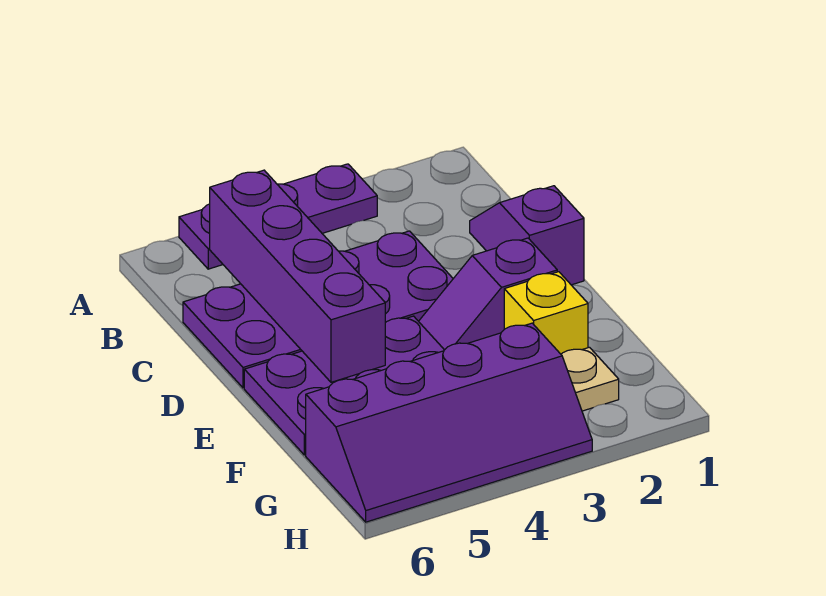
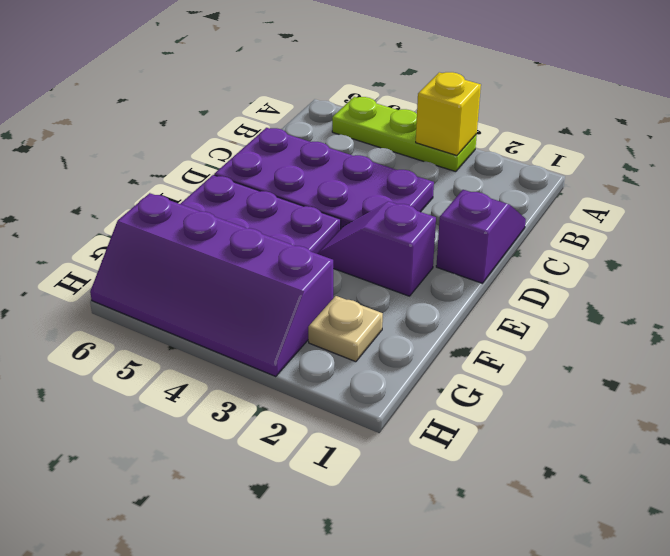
purple 1x3 plate [179,164,377,269] -> lime 1x3 plate [332,97,477,172]
purple 1x4 brick [210,170,385,382] -> none
yellow 1x1 brick [504,272,588,354] -> yellow 1x1 brick moved to [416,72,481,156]

